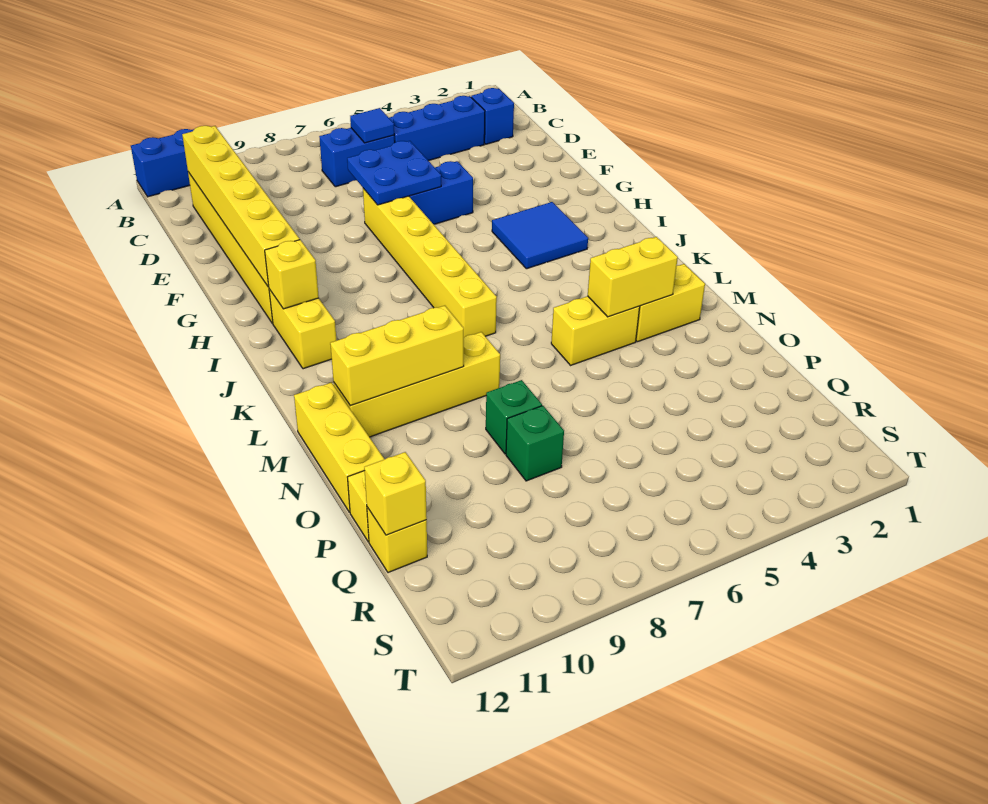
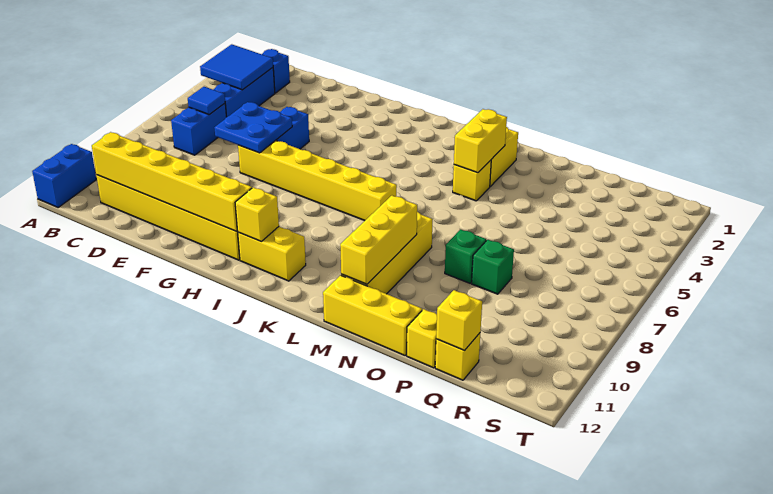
blue 2x2 tile [492,202,588,269] -> blue 2x2 tile moved to [200,44,273,90]
yellow 1x2 brick [551,296,640,365] -> yellow 1x1 brick [453,160,491,201]

